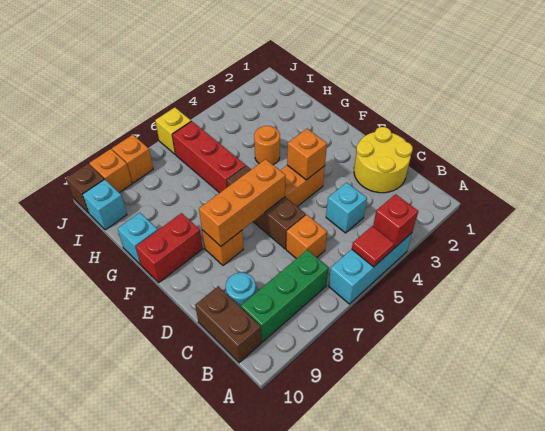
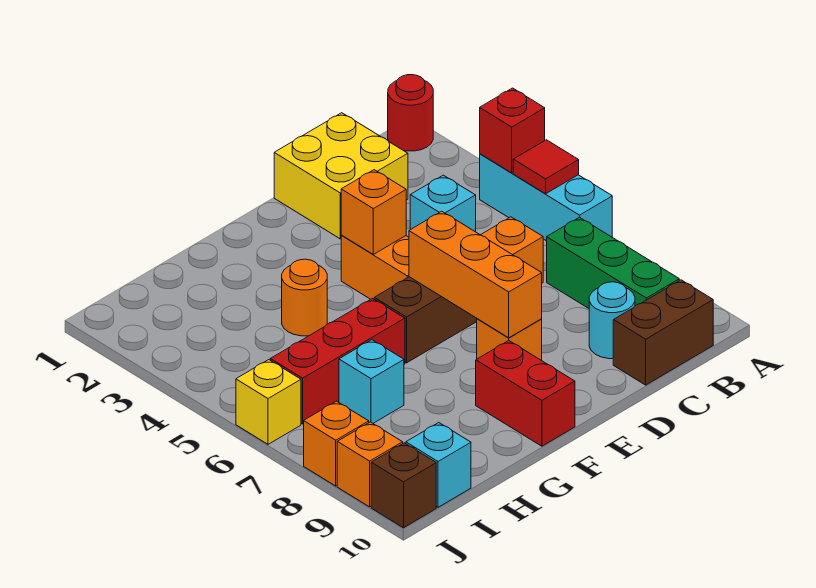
none -> red 1x1 round brick [388,75,433,151]
yellow 2x2 round brick [354,127,413,193] -> yellow 2x2 brick [274,113,408,239]
cyan 1x1 brick [117,213,158,264] -> cyan 1x1 brick moved to [339,340,404,423]

